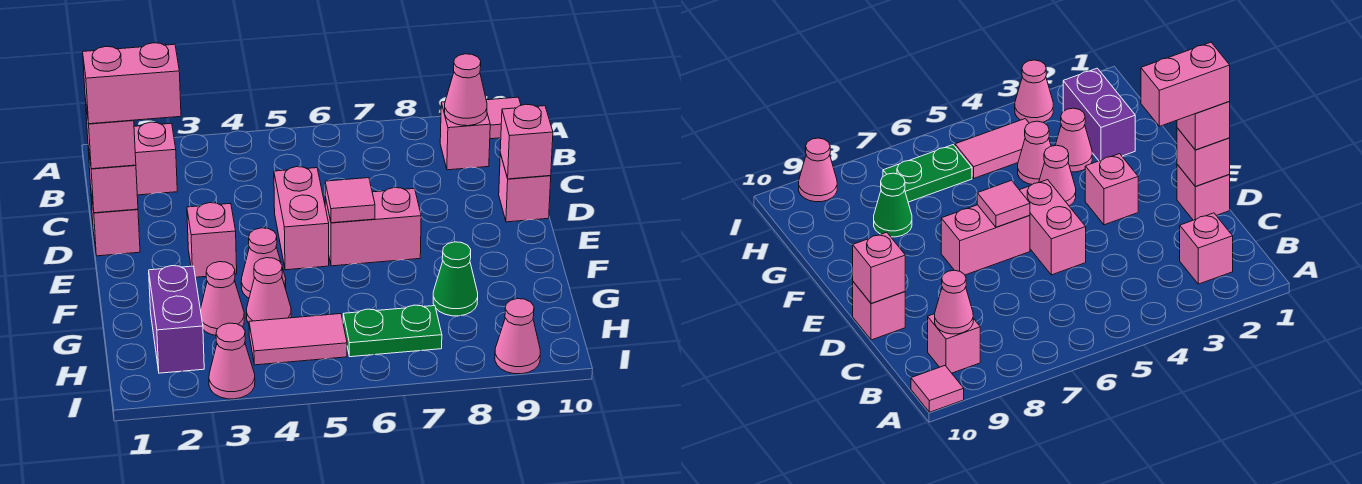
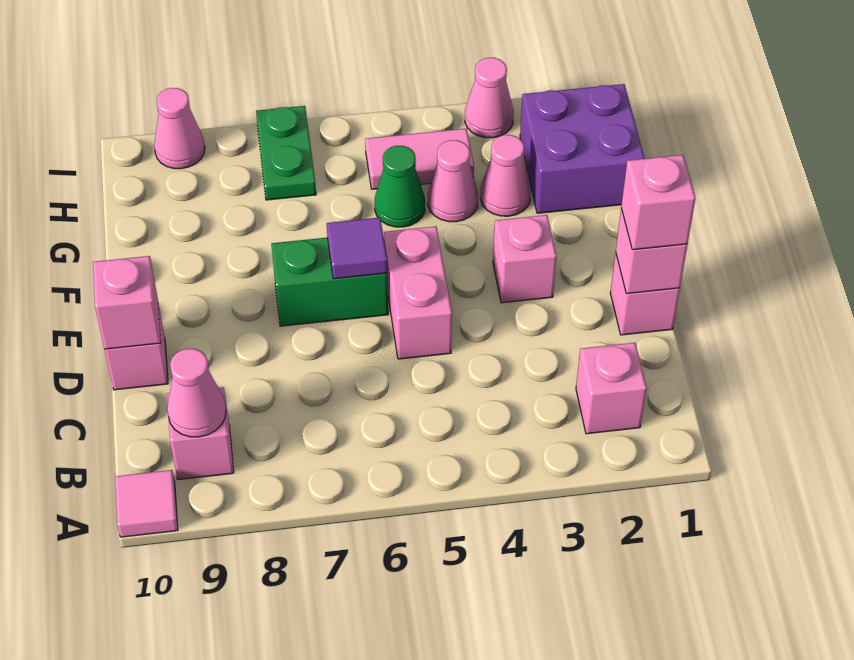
pink 1x2 brick [83,43,181,124] -> none
pink 1x2 brick [325,188,421,266] -> green 1x2 brick [271,238,388,326]
pink 1x1 tile [325,178,375,223] -> purple 1x1 tile [327,218,387,279]
pink 1x1 cone [241,228,286,298] -> none
purple 1x2 brick [149,266,204,373] -> purple 2x2 brick [520,84,645,213]
green 1x1 cone [433,242,478,316] -> green 1x1 cone moved to [375,146,425,227]
green 1x2 plate [343,305,442,357] -> green 1x2 plate turned to [256,106,316,200]

